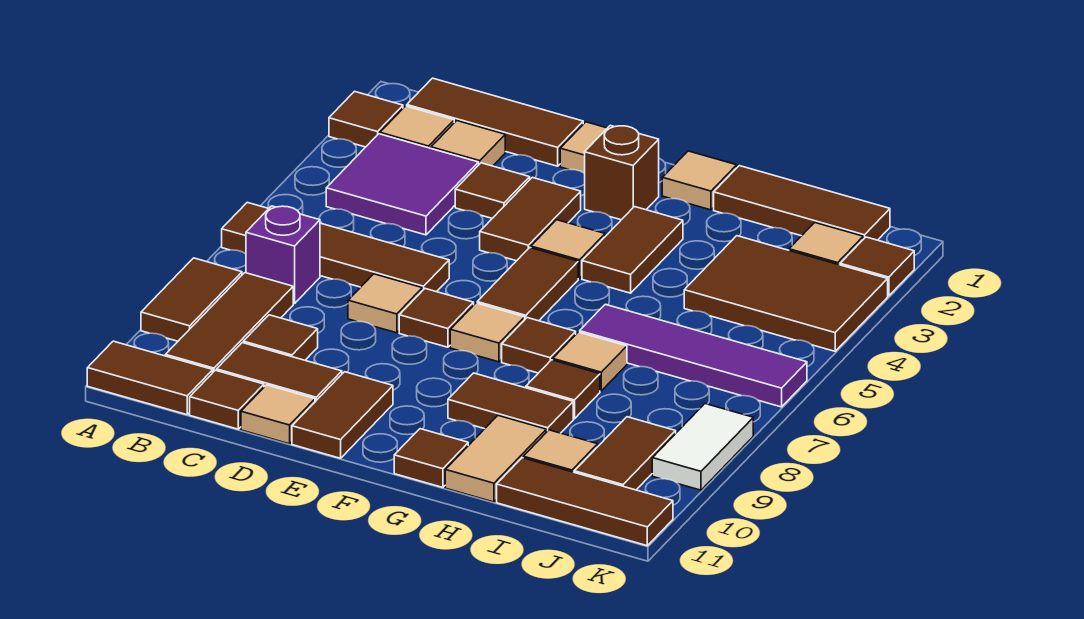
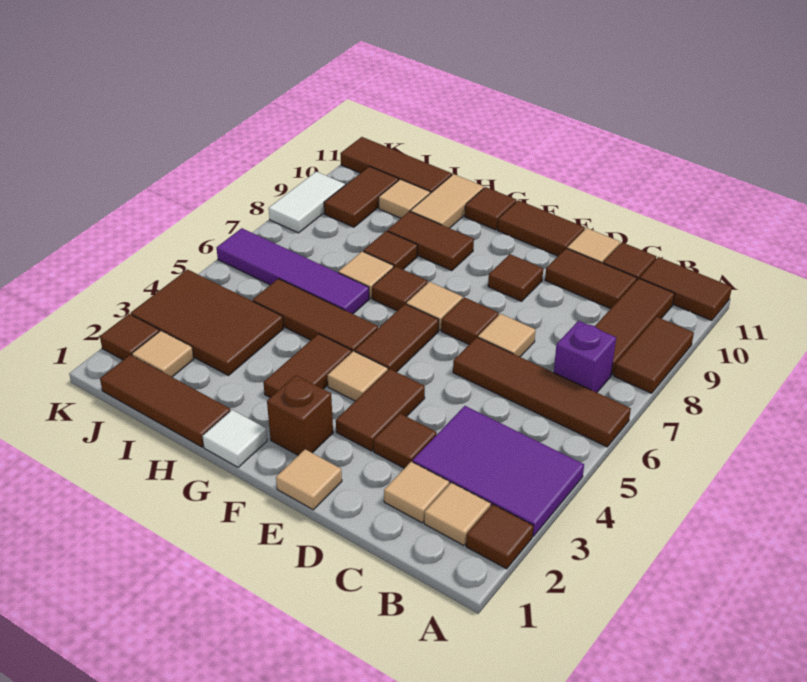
brown 1x3 tile [407,78,583,166] -> brown 1x3 tile moved to [253,279,378,352]
purple 2x2 tile [326,134,479,235] -> purple 2x3 tile [413,406,584,536]
brown 1x1 tile [243,315,318,360] -> brown 1x1 tile moved to [488,254,543,301]
brown 1x2 tile [292,372,393,458] -> brown 1x2 tile turned to [498,200,585,256]
tan 1x1 tile [662,151,737,210] -> white 1x1 tile [202,410,267,467]

